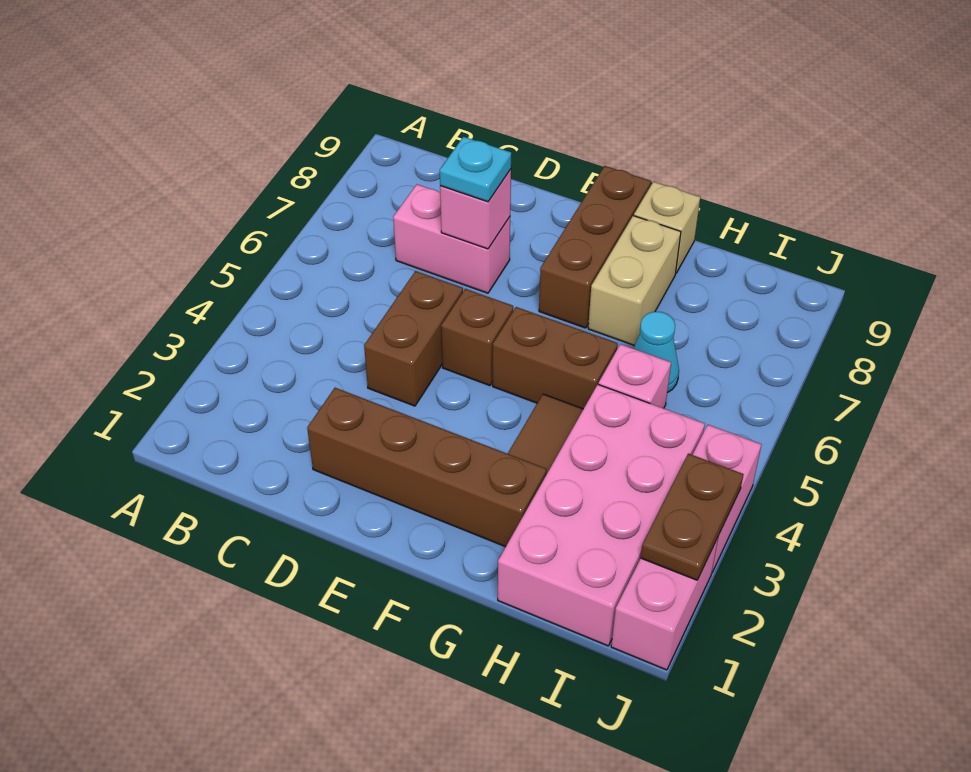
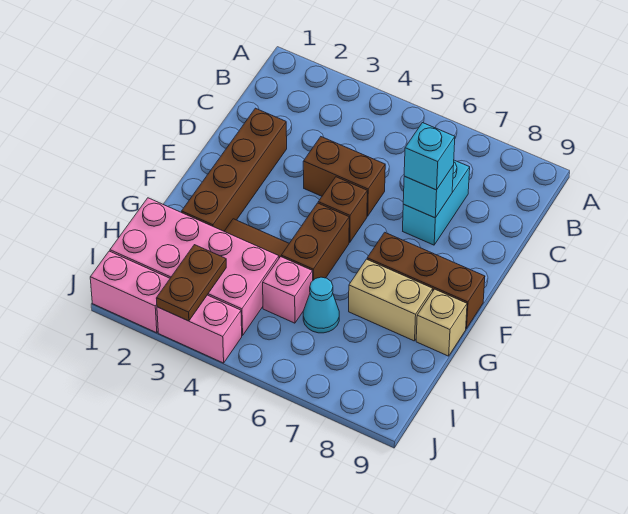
pink 1x2 brick [393,184,510,293] -> cyan 1x2 brick [403,160,470,245]
pink 1x1 brick [440,169,511,249] -> cyan 1x1 brick [403,165,454,218]
cyan 1x1 plate [440,137,511,202] -> cyan 1x1 brick [404,123,455,190]
brown 1x2 plate [641,454,744,580] -> brown 1x2 plate turned to [156,245,226,321]

